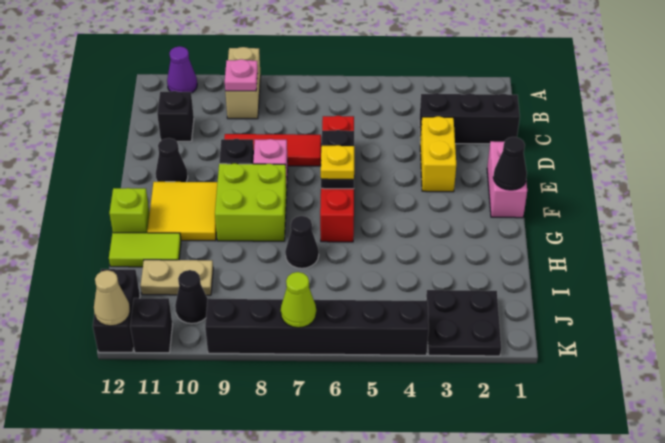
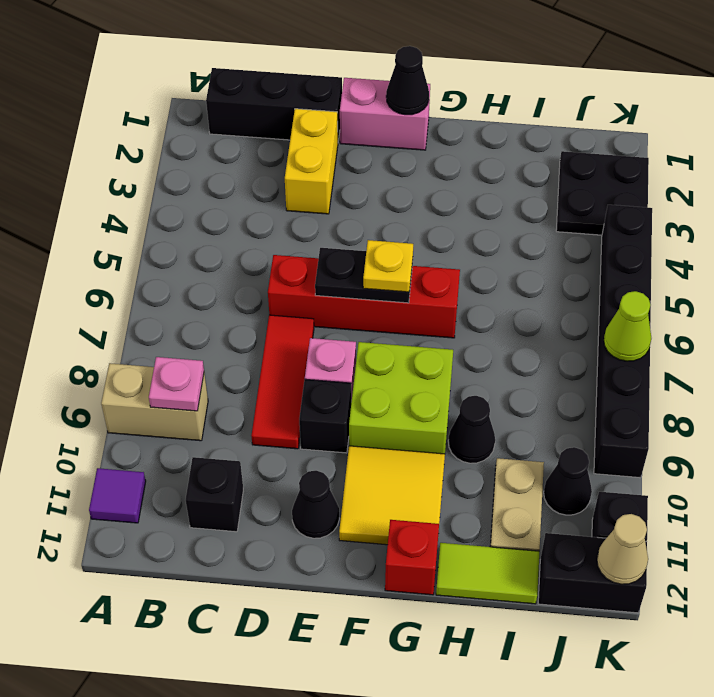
purple 1x1 cone [167,46,197,93] -> purple 1x1 tile [89,468,146,523]
black 1x3 brick [419,93,520,144] -> black 1x3 brick turned to [206,68,342,140]
yellow 1x2 brick [420,116,456,192] -> yellow 1x2 brick turned to [285,109,338,214]
lime 1x1 brick [109,188,150,233] -> red 1x1 brick [385,520,439,595]
black 1x1 cone [285,216,319,268] -> black 1x1 cone moved to [448,396,495,463]
lime 1x2 tile [109,233,181,267] -> lime 1x2 tile turned to [436,543,539,604]

